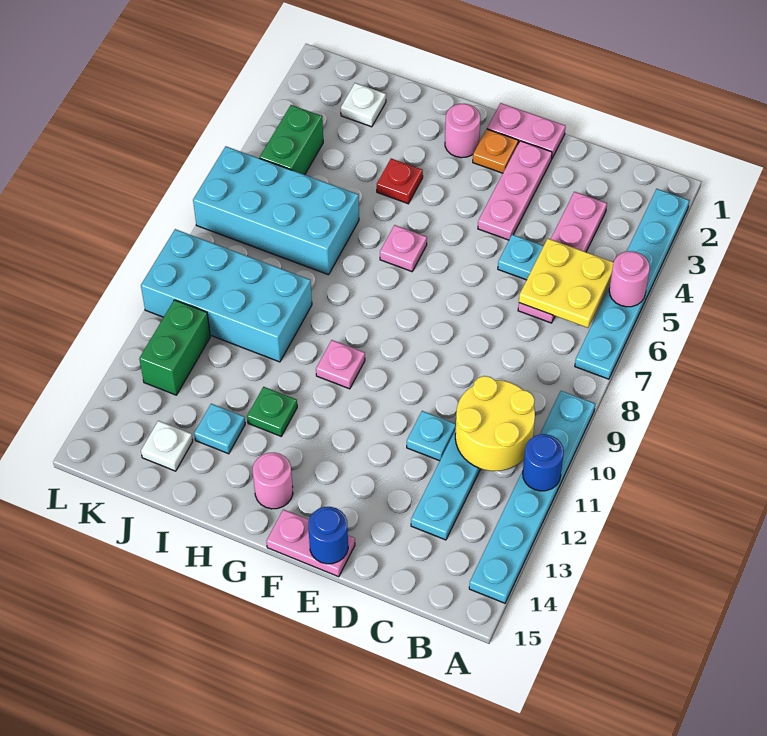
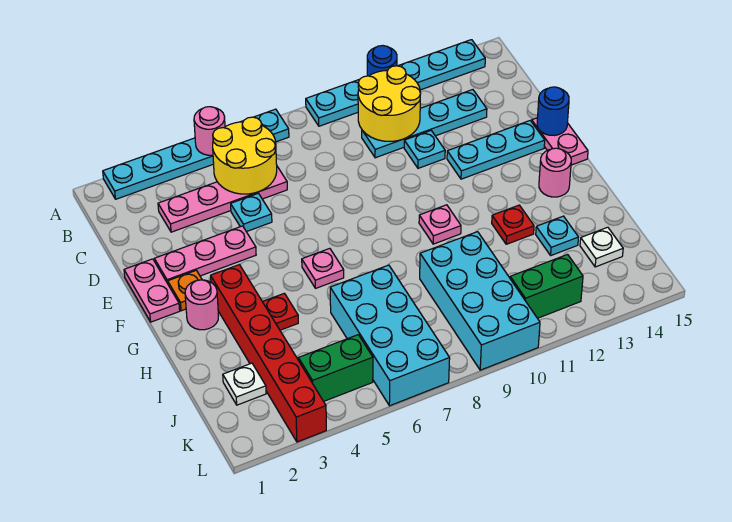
yellow 2x2 plate [519,239,614,328] -> yellow 2x2 round brick [213,117,277,194]
none -> cyan 1x3 plate [447,121,545,179]
none -> red 1x6 brick [211,265,326,442]
green 1x1 plate [247,387,297,436] -> red 1x1 plate [492,205,534,244]

